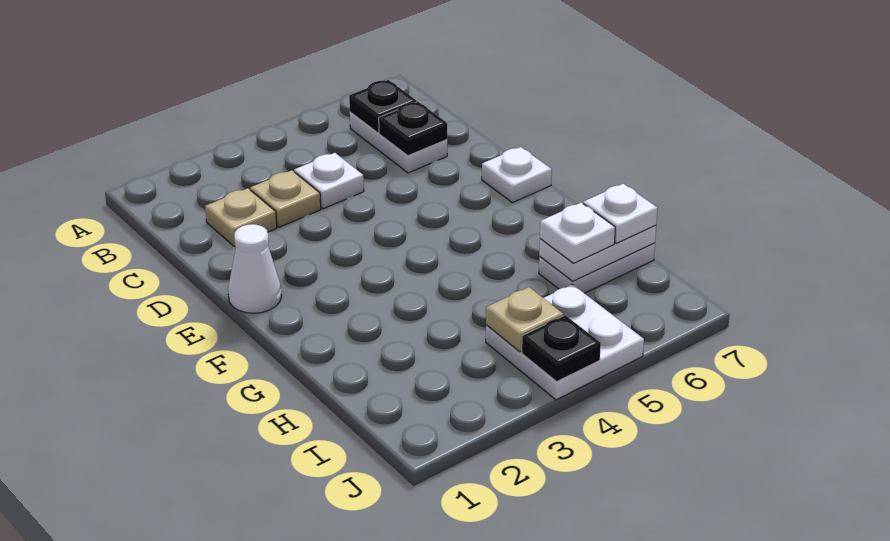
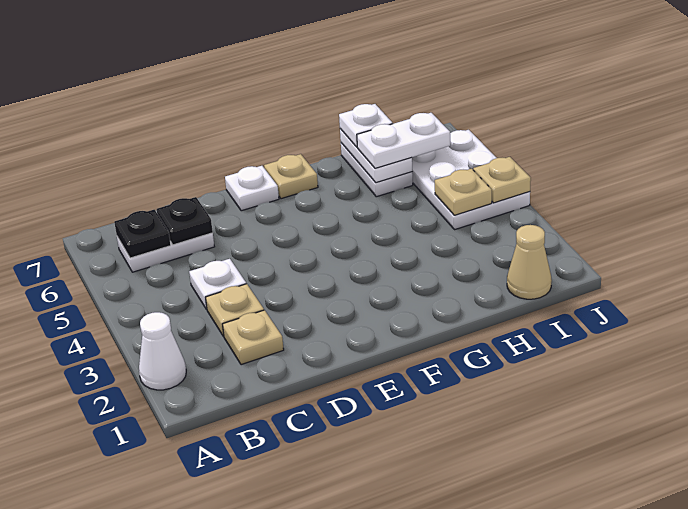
white 1x1 cone [228,224,282,313] -> white 1x1 cone moved to [139,312,186,390]
none -> tan 1x1 plate [264,154,318,199]
white 1x1 plate [540,203,615,263] -> white 1x2 plate [357,113,450,168]
none -> tan 1x1 cone [507,225,552,299]
white 2x2 plate [486,284,644,400] -> white 2x3 plate [412,130,530,230]
black 1x1 plate [522,315,601,382] -> tan 1x1 plate [473,157,531,203]

